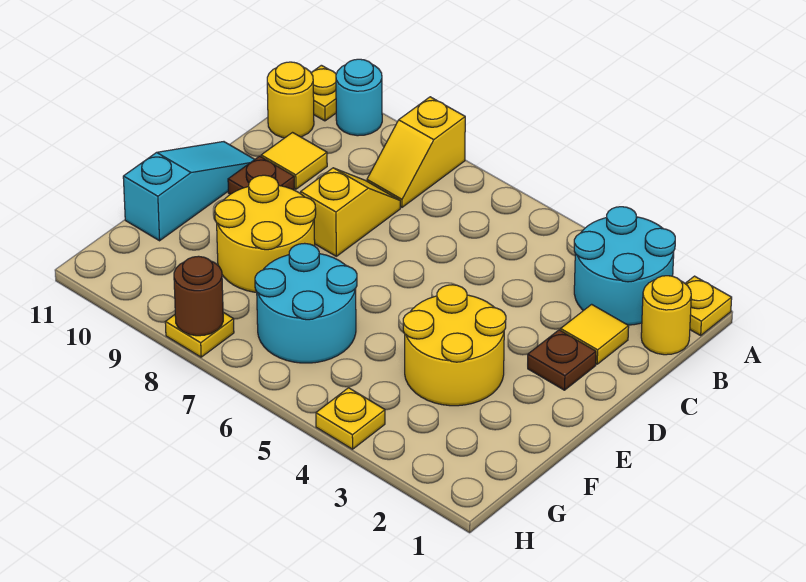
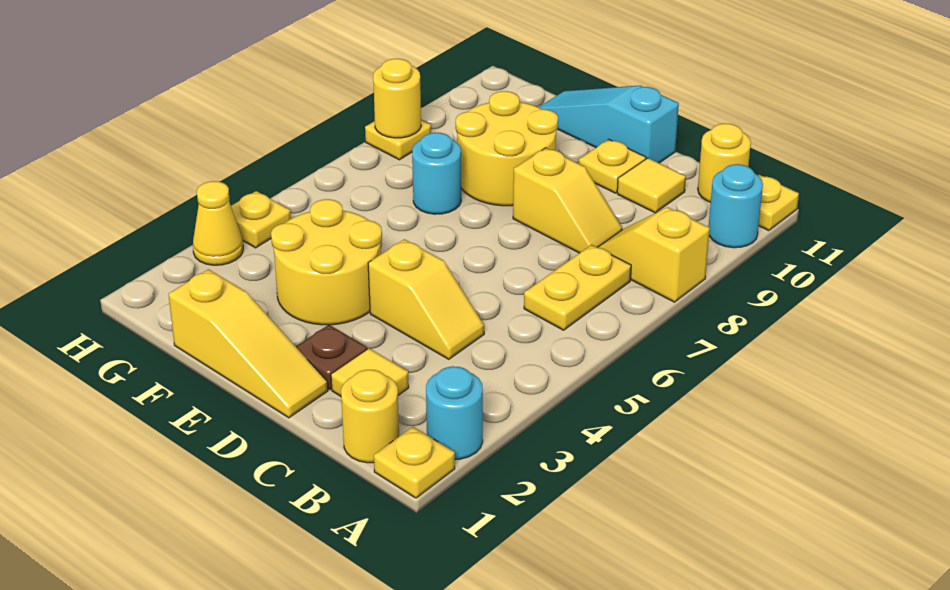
cyan 2x2 round brick [574,207,675,325] -> cyan 1x1 round brick [426,366,483,459]
none -> yellow 1x2 plate [524,245,631,330]
none -> yellow 1x2 slope [368,239,484,359]
none -> yellow 1x3 slope [168,269,328,418]
brown 1x1 plate [228,156,294,194] -> yellow 1x1 plate [579,139,646,193]
cyan 1x3 slope [123,142,255,241] -> cyan 1x3 slope turned to [539,85,679,163]
cyan 2x2 round brick [255,243,357,363] -> cyan 1x1 round brick [412,133,461,214]
none -> yellow 1x1 cone [193,181,243,265]
brown 1x1 round brick [174,256,223,336] -> yellow 1x1 round brick [373,59,421,138]

